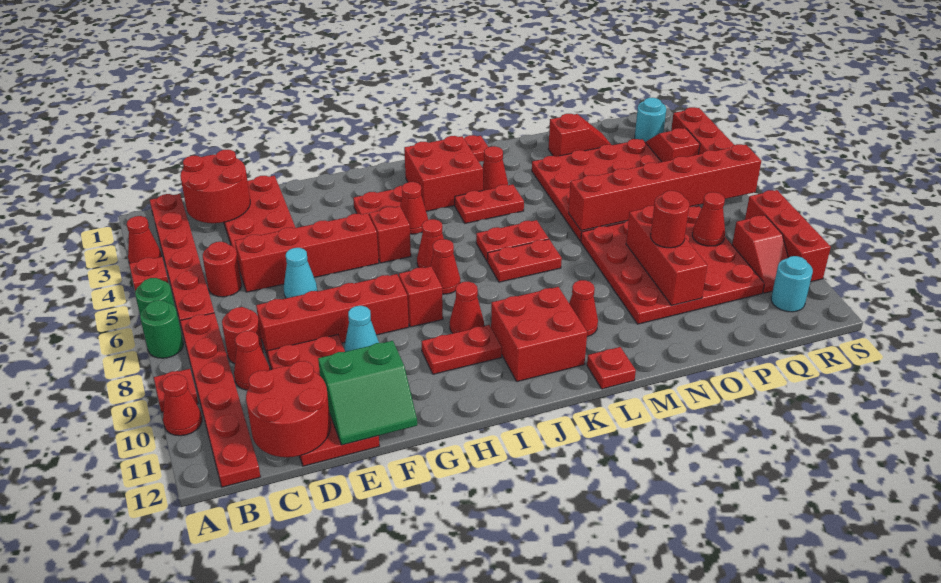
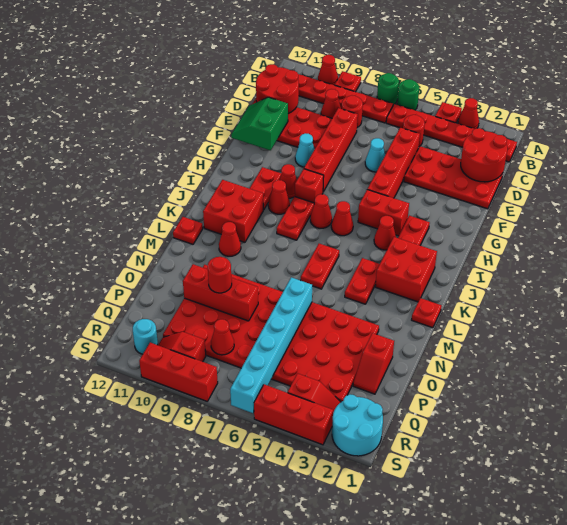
red 1x1 brick [369,207,411,263] -> red 1x2 brick [358,190,409,236]
red 1x2 plate [488,239,562,282] -> red 1x2 plate moved to [277,197,314,240]
red 1x1 cone [482,146,508,190] -> red 1x1 cone moved to [280,164,297,198]
red 1x6 brick [569,144,761,231] -> cyan 1x6 brick [230,277,312,413]
cyan 1x1 round brick [635,98,666,142] -> cyan 2x2 round brick [332,394,383,456]

